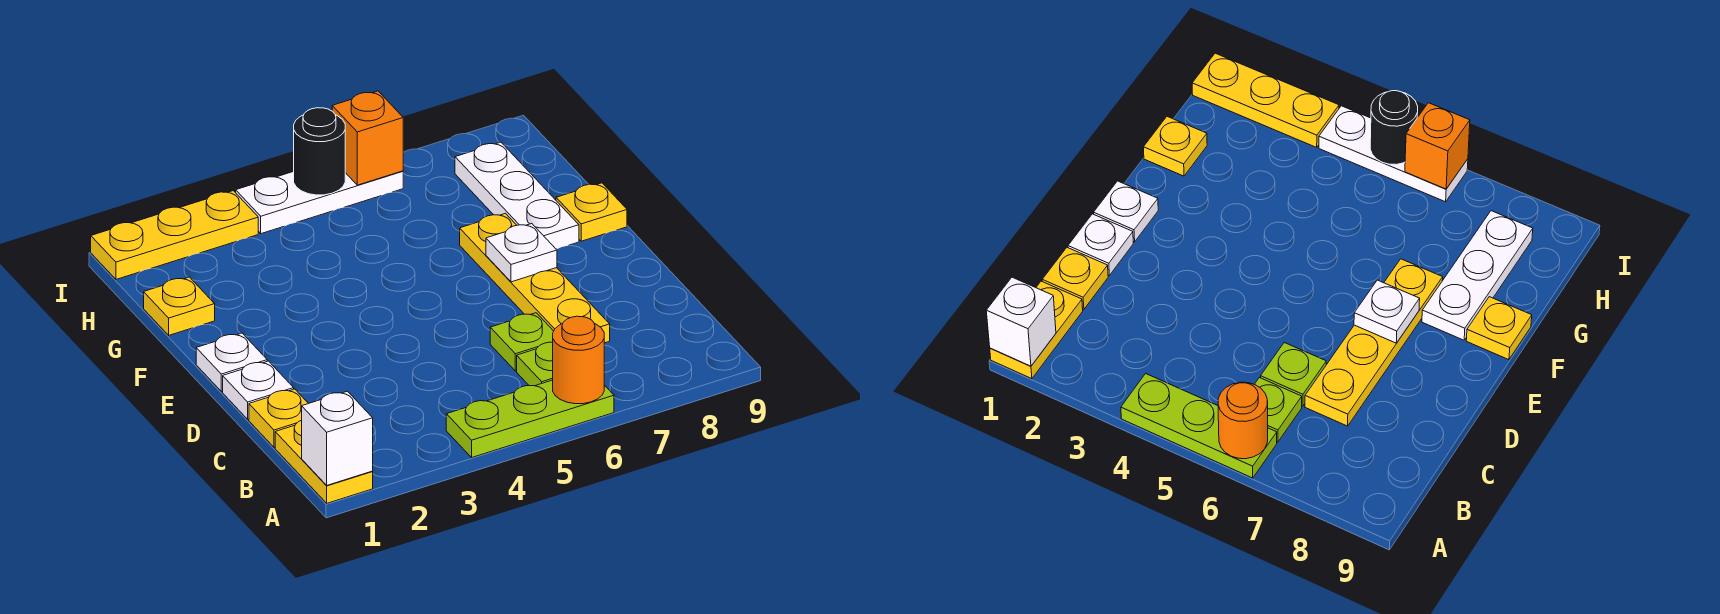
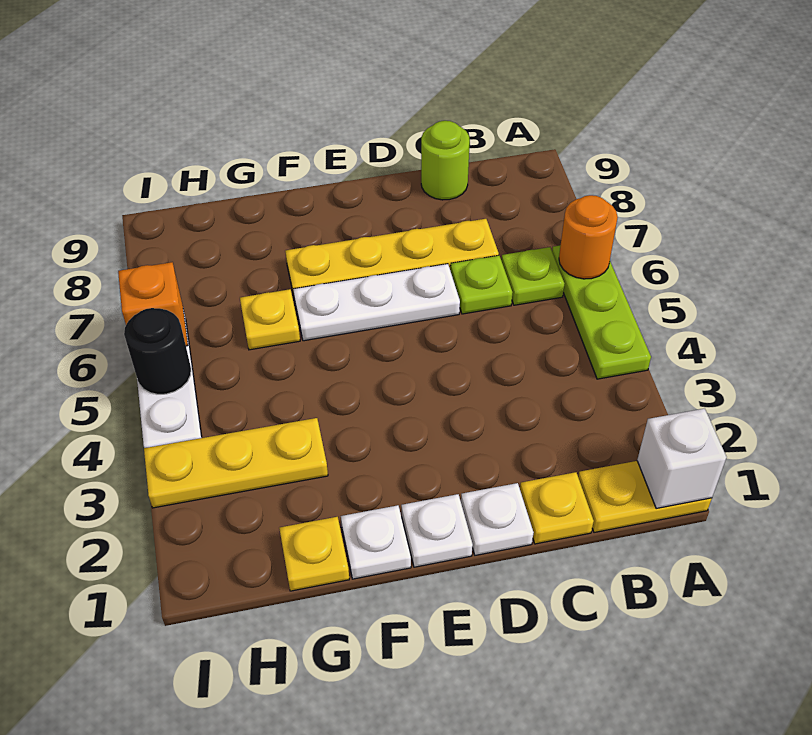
none -> lime 1x1 round brick [421,121,470,200]
white 1x1 plate [486,224,557,282] -> white 1x1 plate moved to [341,505,411,579]
white 1x3 plate [455,142,579,249] -> white 1x3 plate moved to [293,264,460,341]
yellow 1x1 plate [556,183,627,241] -> yellow 1x1 plate moved to [240,289,300,350]
yellow 1x3 plate [91,191,258,279] -> yellow 1x3 plate turned to [144,418,328,508]

